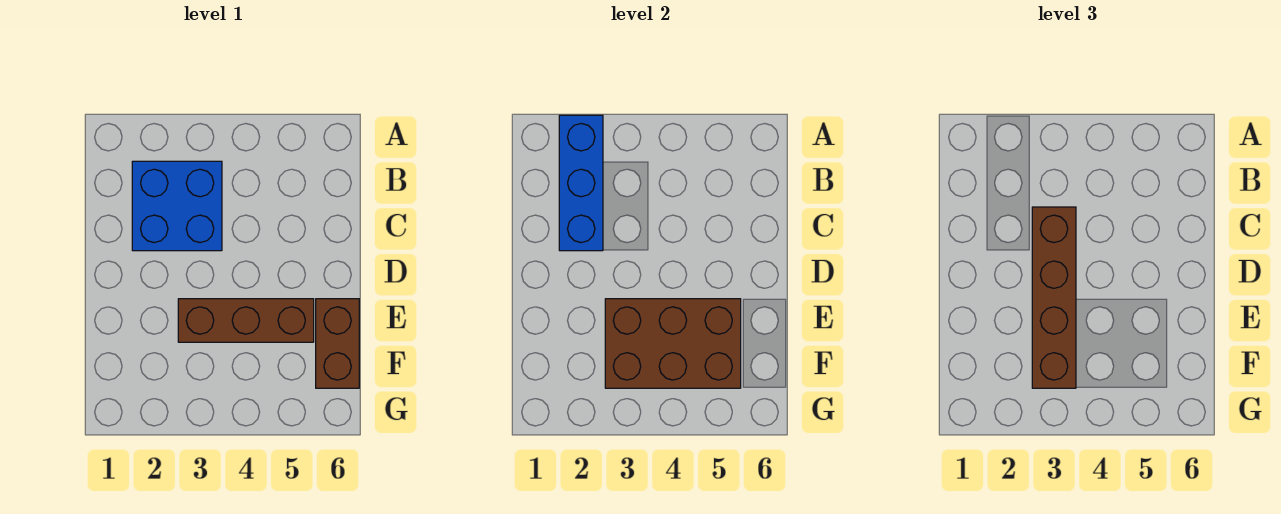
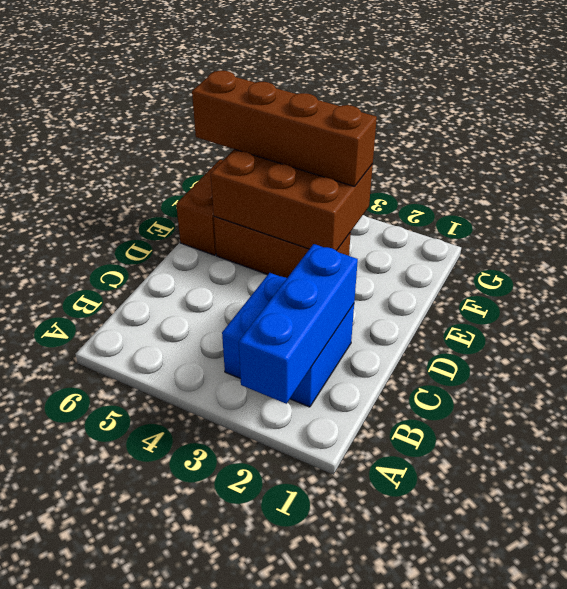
brown 1x4 brick [1032,207,1076,388] -> brown 1x4 brick turned to [192,71,377,186]

